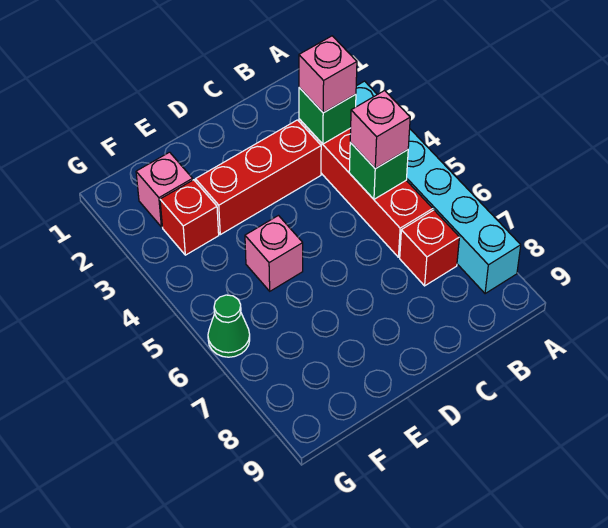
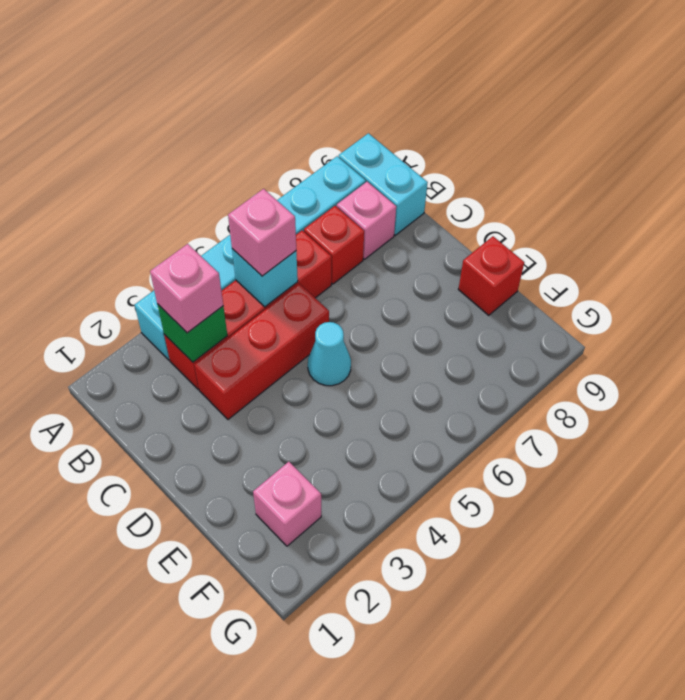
none -> cyan 1x2 brick [339,133,428,235]
green 1x1 brick [349,142,408,199] -> cyan 1x1 brick [232,249,298,307]
red 1x3 brick [196,120,321,235] -> red 1x3 brick turned to [194,284,329,419]
none -> cyan 1x1 cone [308,322,351,386]
pink 1x1 brick [245,216,303,291] -> pink 1x1 brick moved to [337,182,396,259]
red 1x1 brick [160,180,219,255] -> red 1x1 brick moved to [458,236,524,315]
green 1x1 cone [208,295,250,357] -> none

